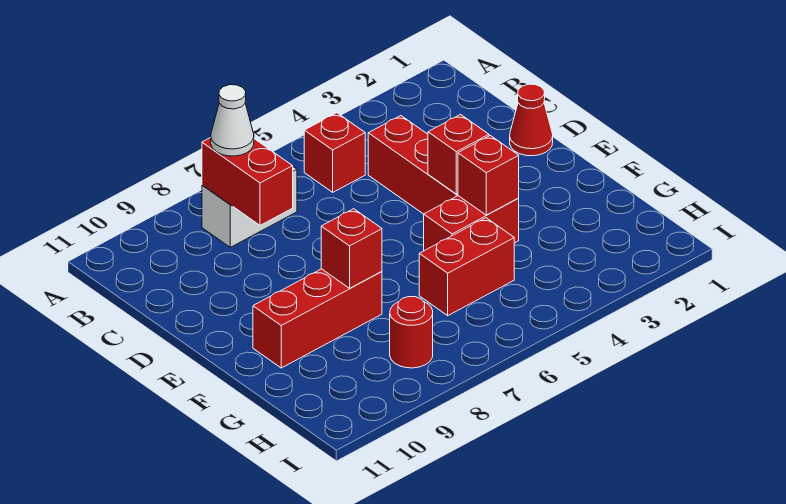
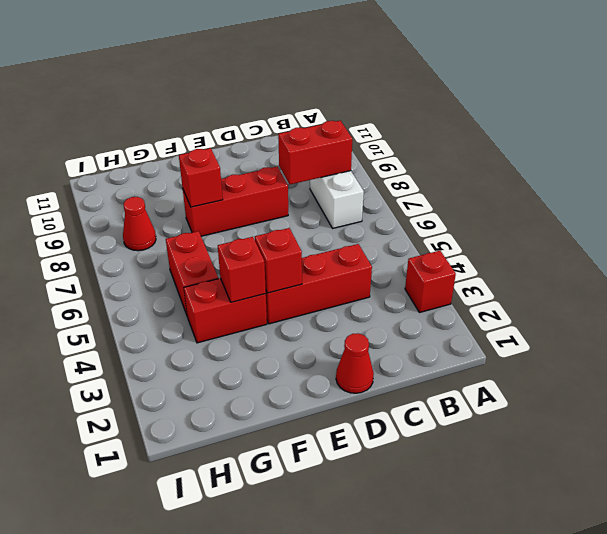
red 1x1 brick [304,113,365,192] -> red 1x1 brick moved to [405,251,456,313]
white 1x1 cone [211,85,254,156] -> none
red 1x2 brick [424,196,519,251] -> red 1x2 brick turned to [184,278,267,343]
red 1x3 brick [253,269,382,368] -> red 1x3 brick turned to [183,167,288,236]
red 1x1 round brick [390,297,433,368] -> red 1x1 cone [123,197,156,251]

